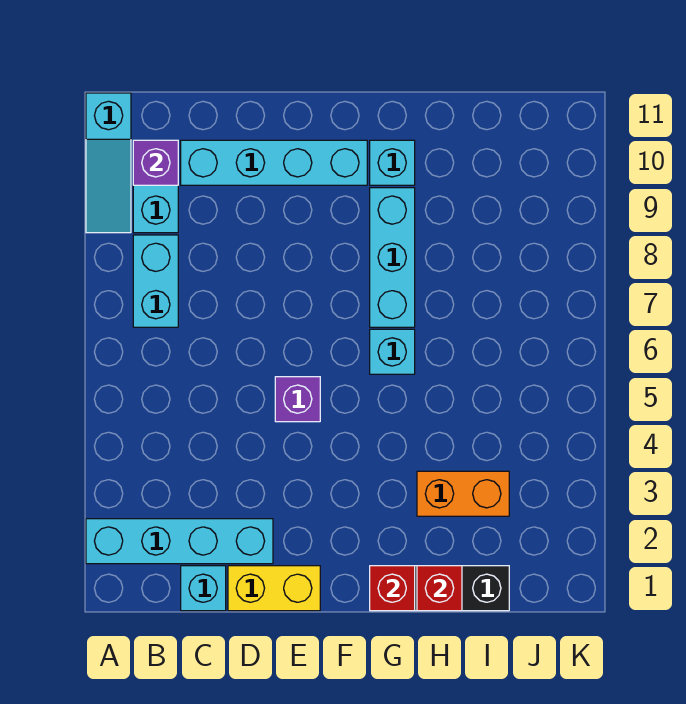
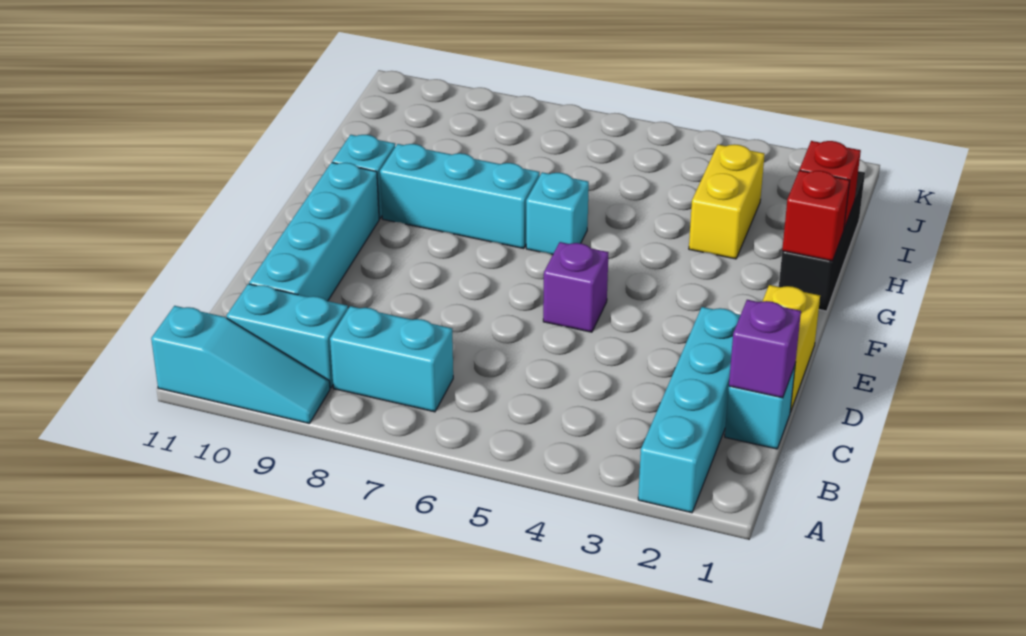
purple 1x1 brick [133,140,178,185] -> purple 1x1 brick moved to [729,300,801,398]
orange 1x2 brick [417,471,509,516] -> yellow 1x2 brick [689,144,765,259]

